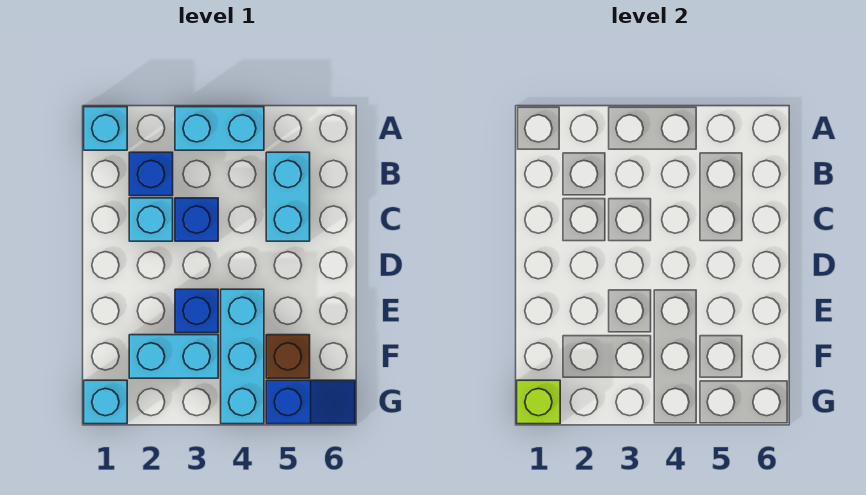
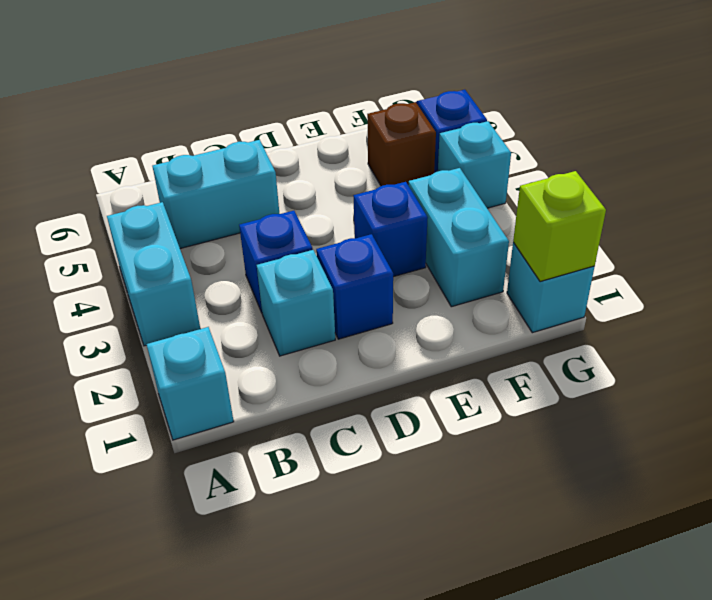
blue 1x1 brick [129,152,173,196] -> blue 1x1 brick moved to [316,234,393,339]
cyan 1x3 brick [221,289,264,424] -> cyan 1x1 brick [438,121,511,208]

